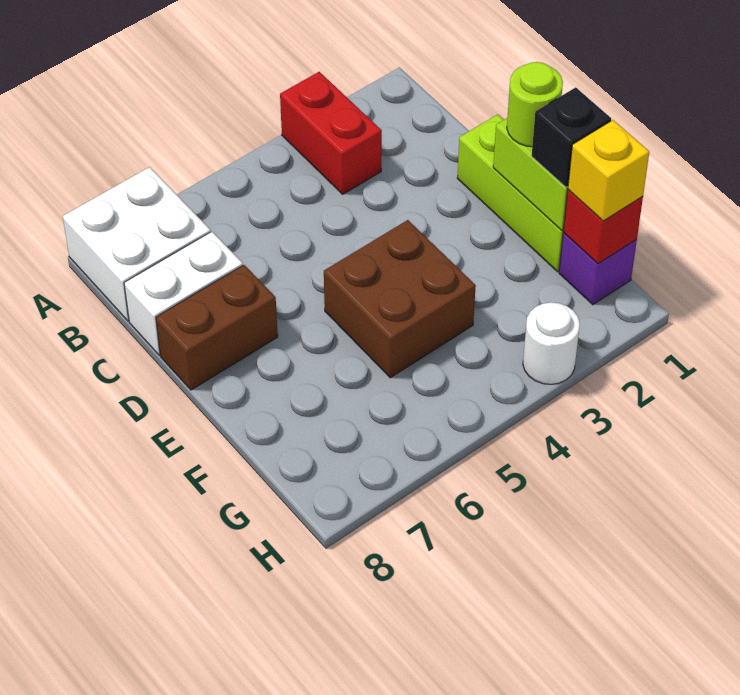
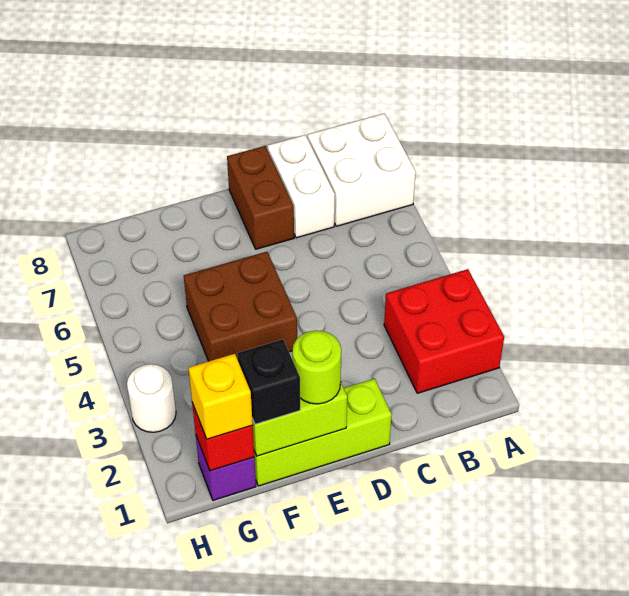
red 1x2 brick [280,72,382,194] -> red 2x2 brick [384,269,504,393]

